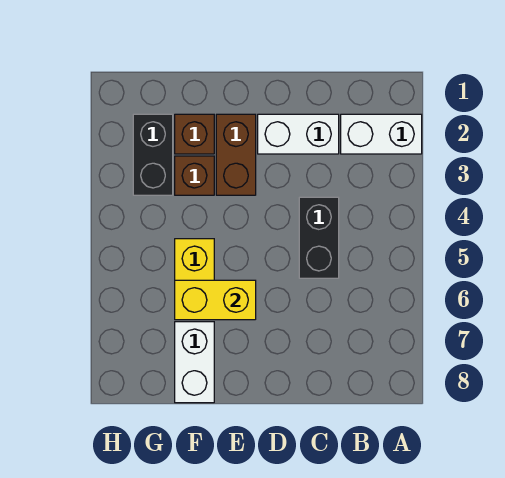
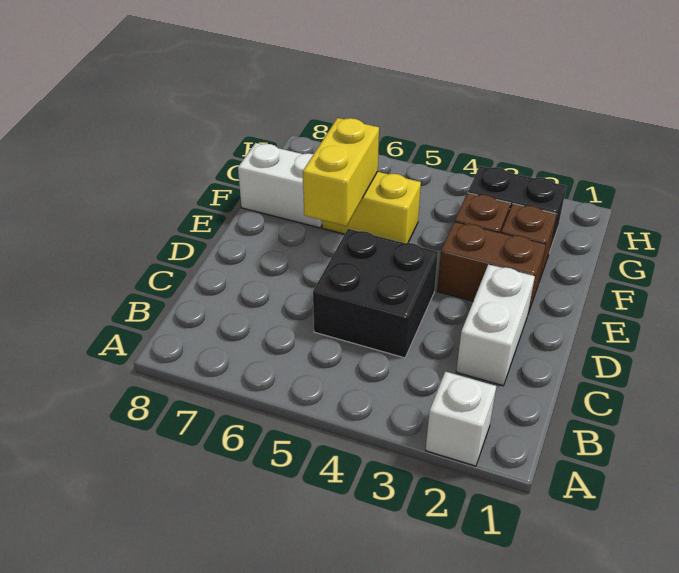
white 1x2 brick [341,114,422,154] -> white 1x1 brick [426,372,496,466]
black 1x2 brick [299,197,339,278] -> black 2x2 brick [313,229,438,358]

